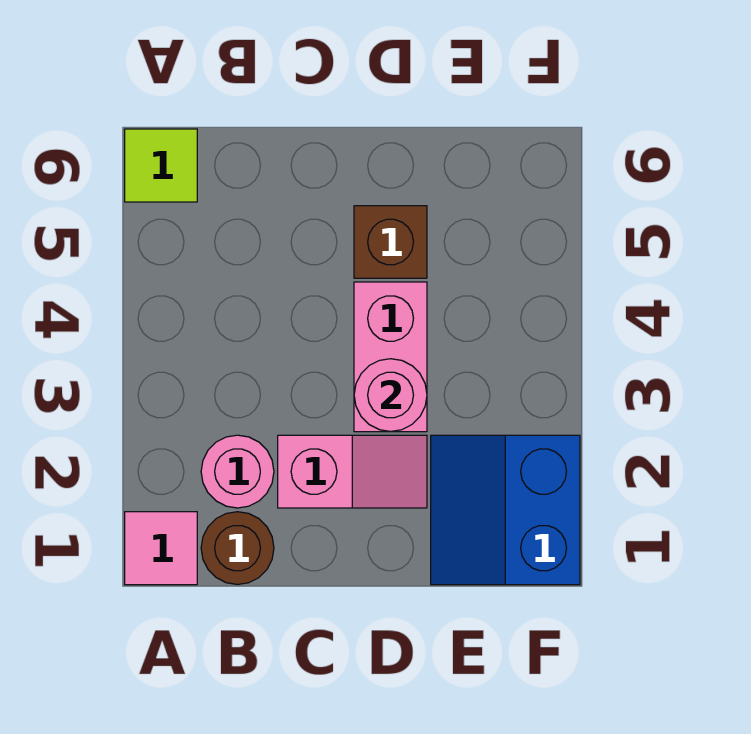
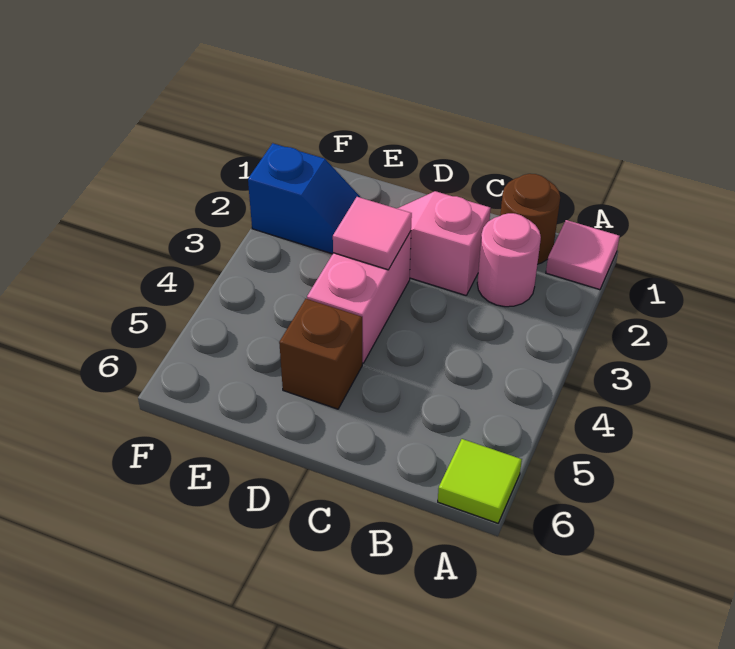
pink 1x1 round brick [354,359,427,432] -> pink 1x1 tile [333,197,412,270]
blue 2x2 slope [431,435,580,585] -> blue 1x2 slope [248,143,361,254]

